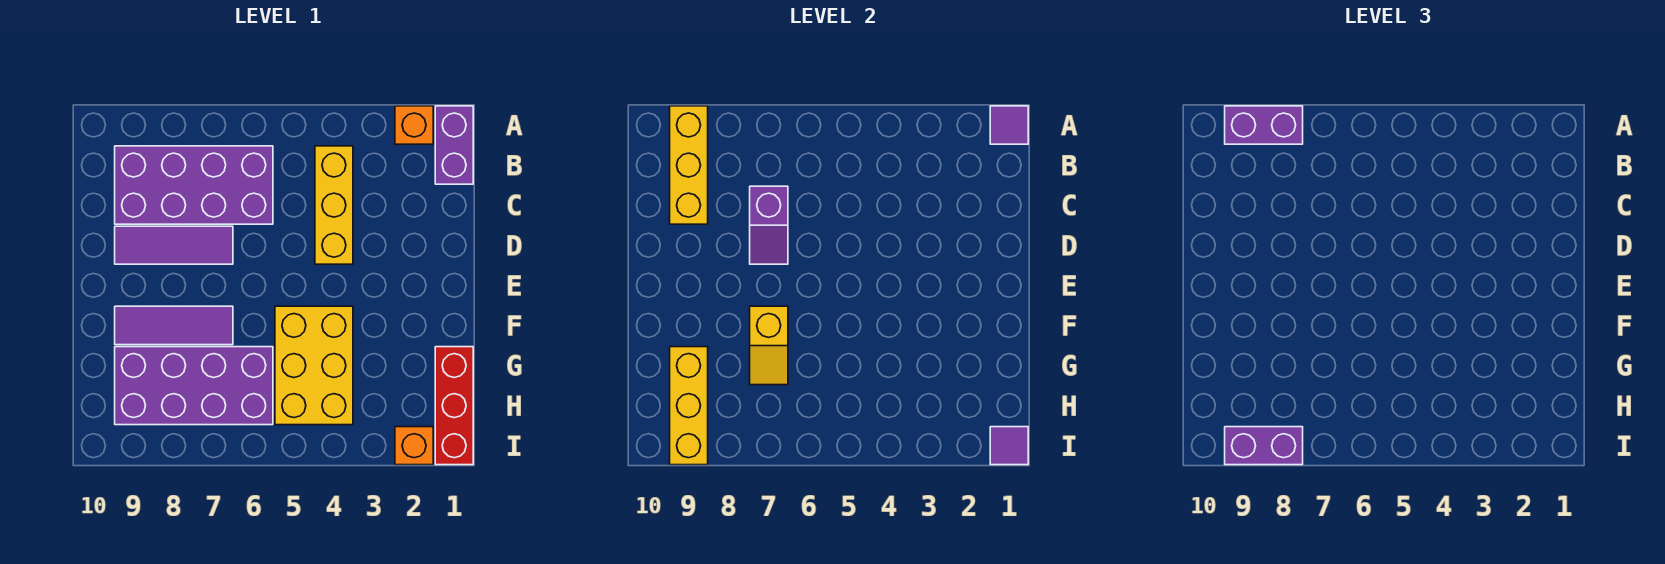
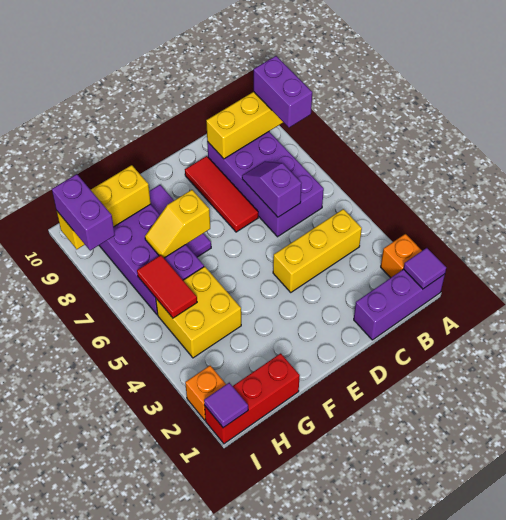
purple 1x2 brick [435,106,473,184] -> purple 1x3 brick [354,269,445,340]
purple 1x2 slope [750,186,788,264] -> purple 1x2 slope turned to [242,161,301,217]
purple 1x3 tile [115,226,233,264] -> red 1x3 tile [185,156,258,232]
yellow 2x3 brick [275,306,353,425] -> yellow 2x2 brick [156,266,241,358]
none -> red 1x2 tile [137,255,197,318]

